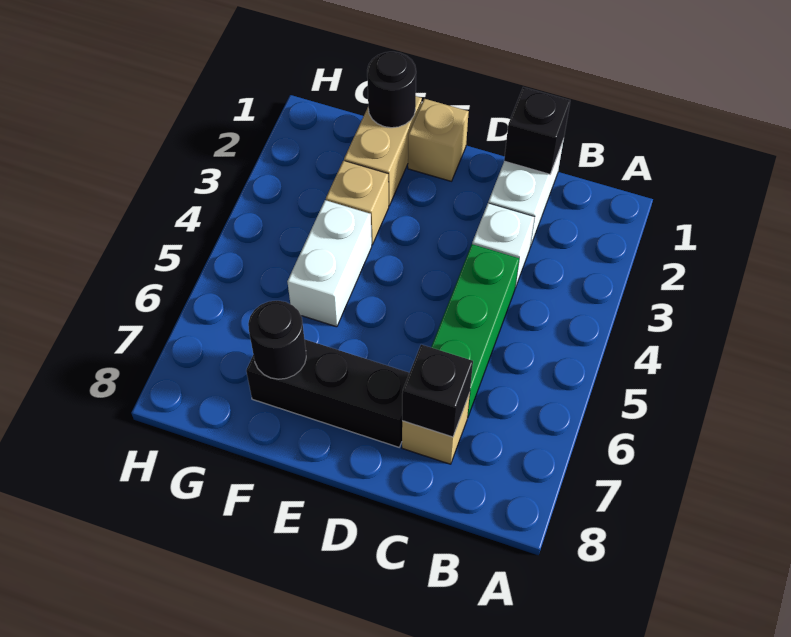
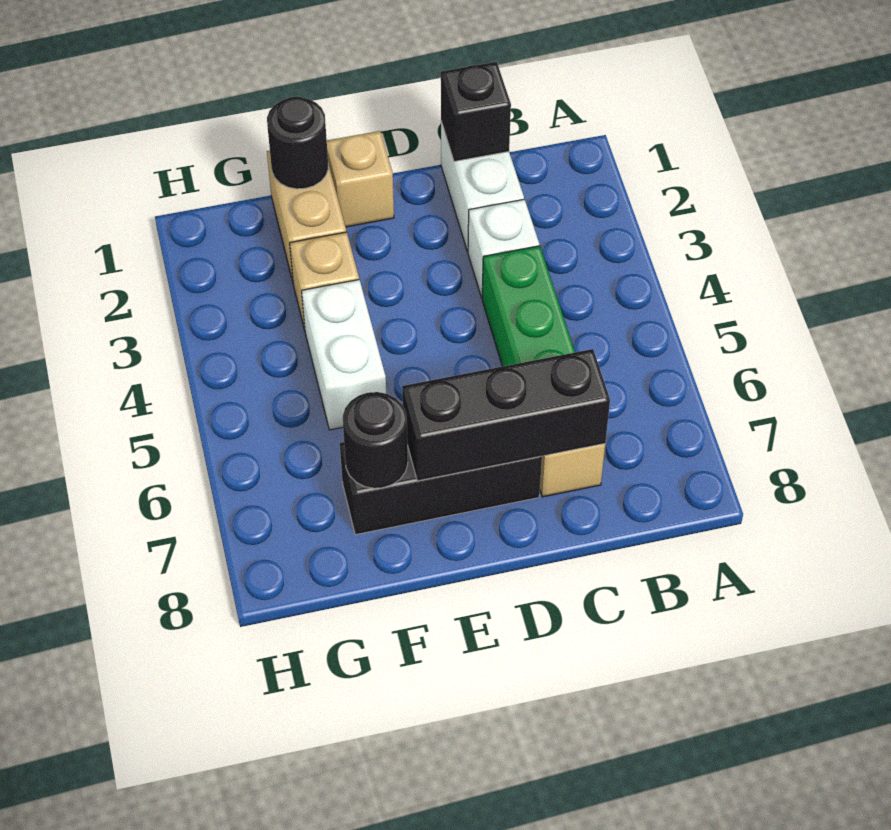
black 1x1 brick [402,345,473,437] -> black 1x3 brick [402,349,610,481]

